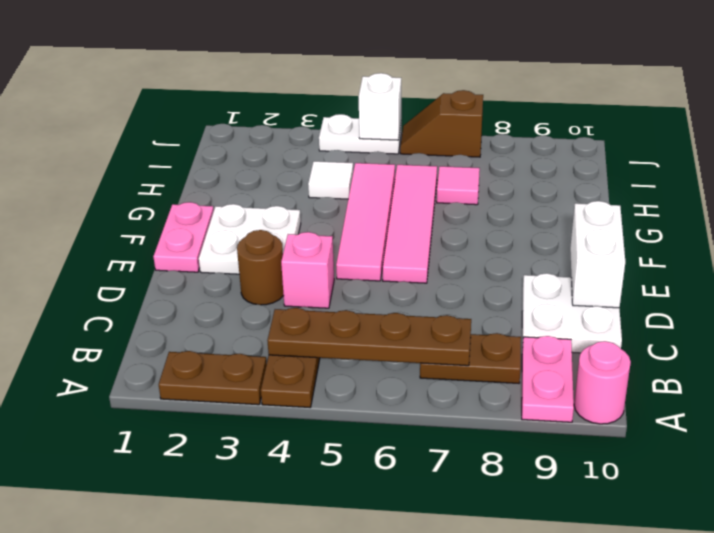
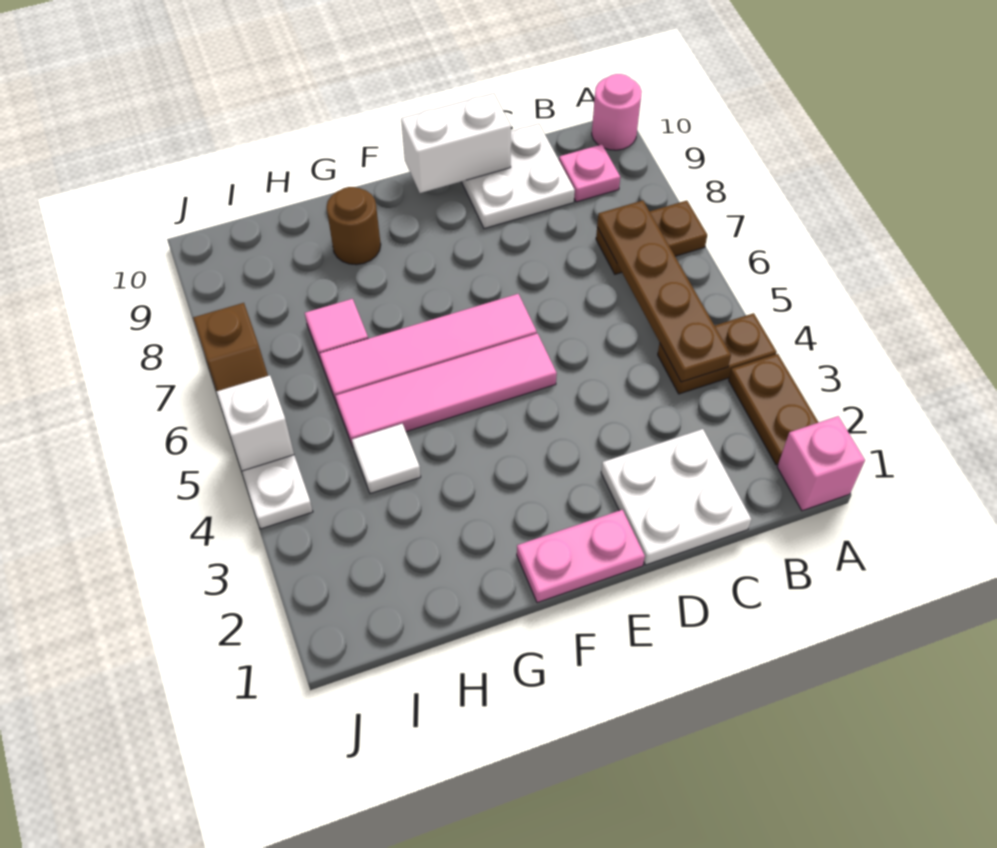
pink 1x2 plate [522,336,574,422] -> pink 1x1 plate [559,144,620,202]
brown 1x2 plate [420,333,521,383] -> brown 1x2 plate turned to [596,201,707,274]
brown 1x1 round brick [237,230,284,305] -> brown 1x1 round brick moved to [327,187,381,265]
pink 1x1 brick [281,232,334,308] -> pink 1x1 brick moved to [777,416,865,511]
white 2x2 plate [199,204,301,274] -> white 2x2 plate moved to [601,429,751,565]

